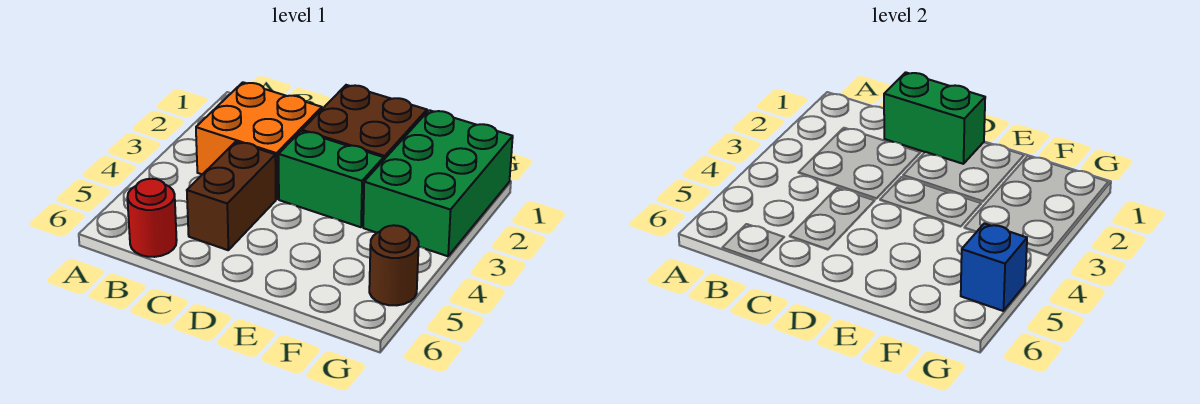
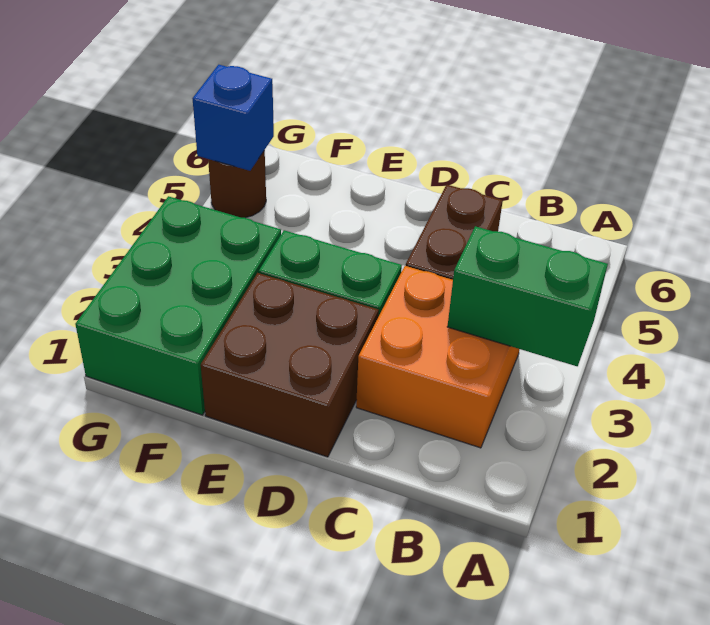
red 1x1 round brick [127,179,177,257] -> none
green 1x2 brick [884,72,985,164] -> green 1x2 brick moved to [447,226,608,366]

